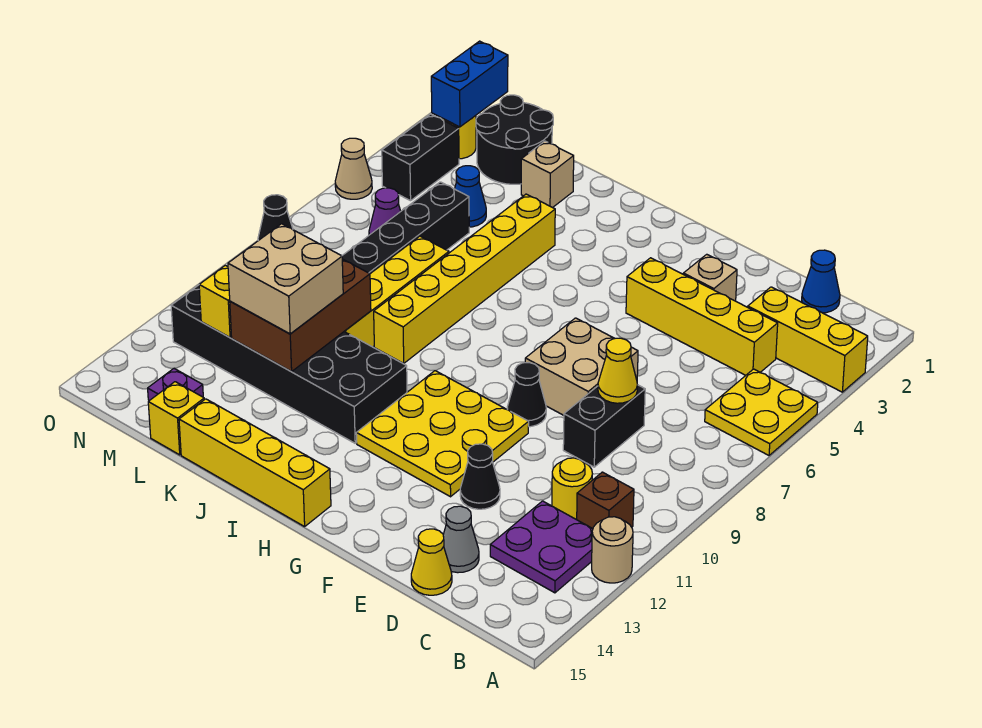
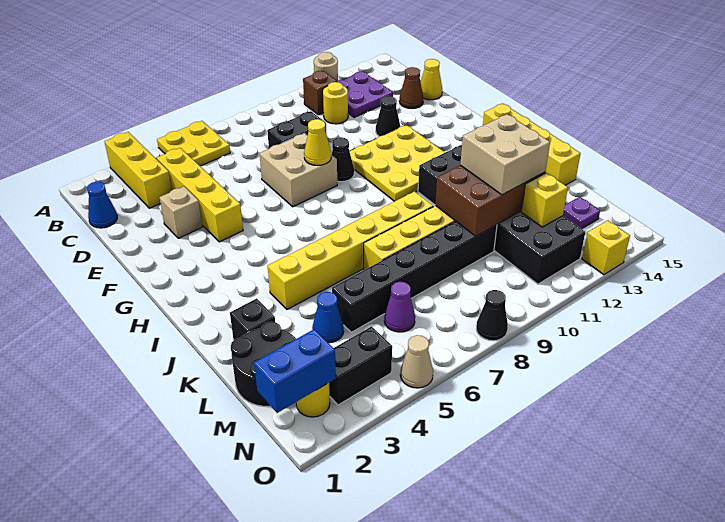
yellow 1x1 cone [598,338,637,403] -> yellow 1x1 cone moved to [304,119,331,166]
grey 1x1 cone [443,506,479,573] -> brown 1x1 cone [399,67,423,108]
tan 1x1 brick [521,141,574,208] -> black 1x1 brick [230,299,275,340]
yellow 1x1 brick [148,382,204,455] -> yellow 1x1 brick moved to [582,220,630,275]

